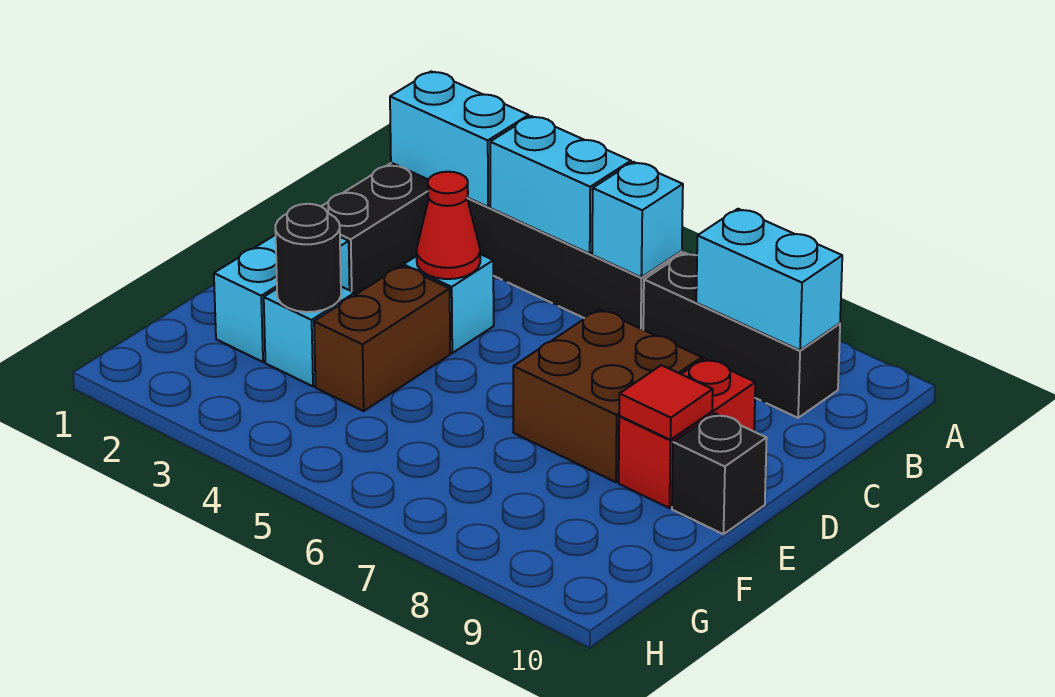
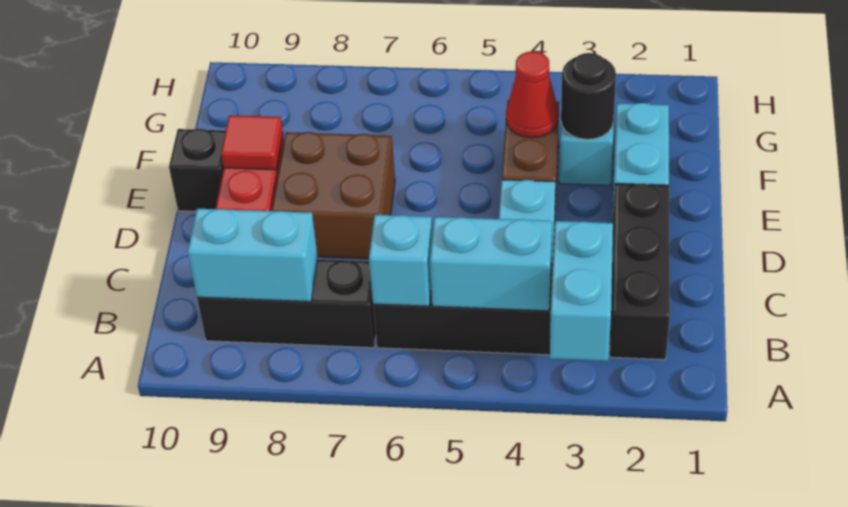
cyan 1x2 brick [390,71,529,207] -> cyan 1x2 brick turned to [550,221,613,361]
red 1x1 cone [417,172,480,279] -> red 1x1 cone moved to [506,51,558,138]

